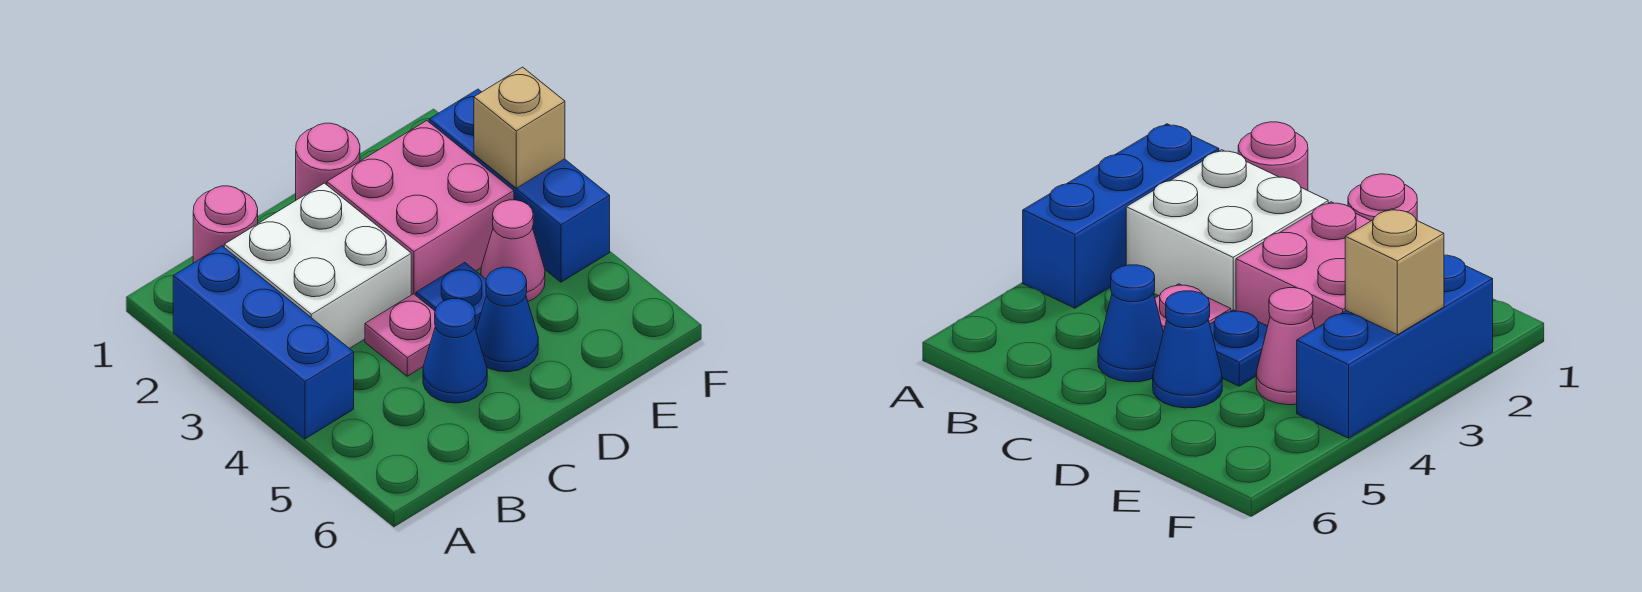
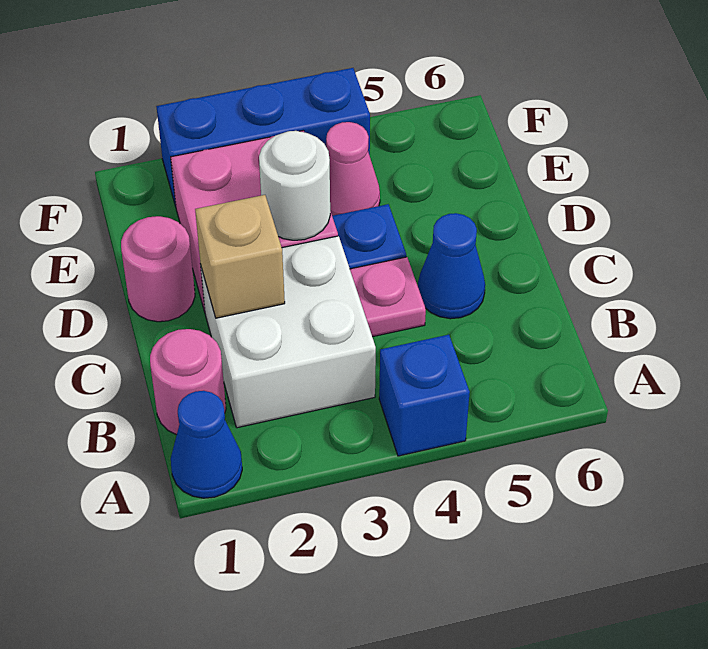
blue 1x3 brick [173,246,354,439] -> blue 1x1 brick [379,335,470,456]
none -> white 1x1 round brick [259,131,330,240]
blue 1x1 cone [476,267,538,372] -> blue 1x1 cone moved to [171,391,242,498]
tan 1x1 brick [474,67,565,188] -> tan 1x1 brick moved to [195,195,285,318]

